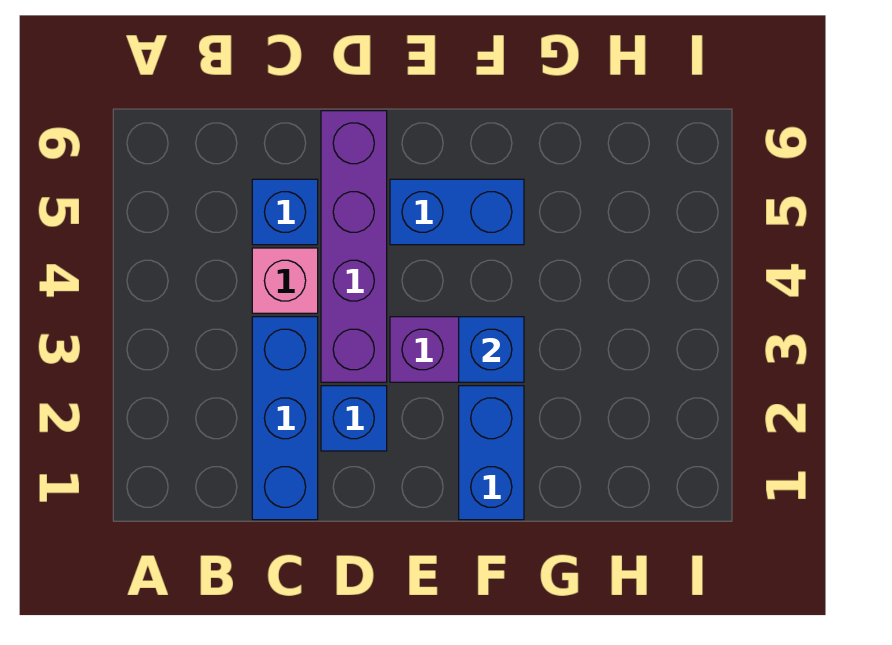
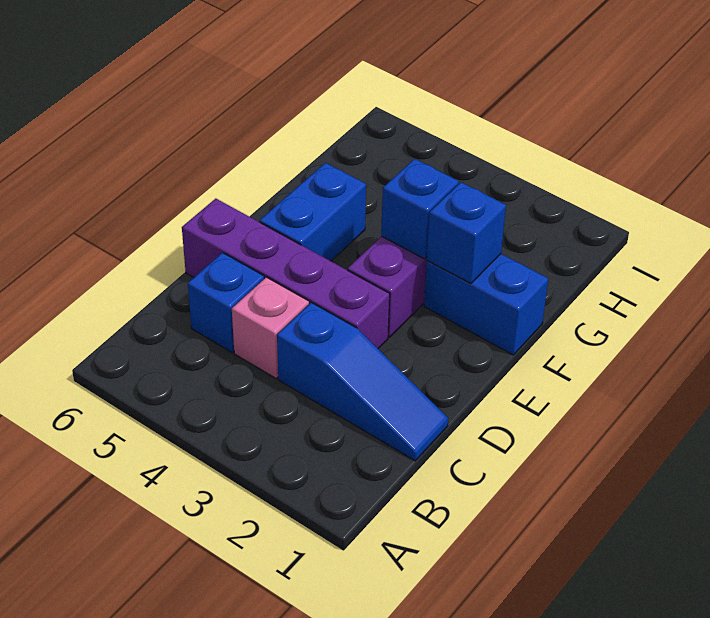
blue 1x3 brick [252,317,318,520] -> blue 1x3 slope [277,302,448,461]
blue 1x1 brick [321,386,387,451] -> blue 1x1 brick moved to [427,182,506,284]

